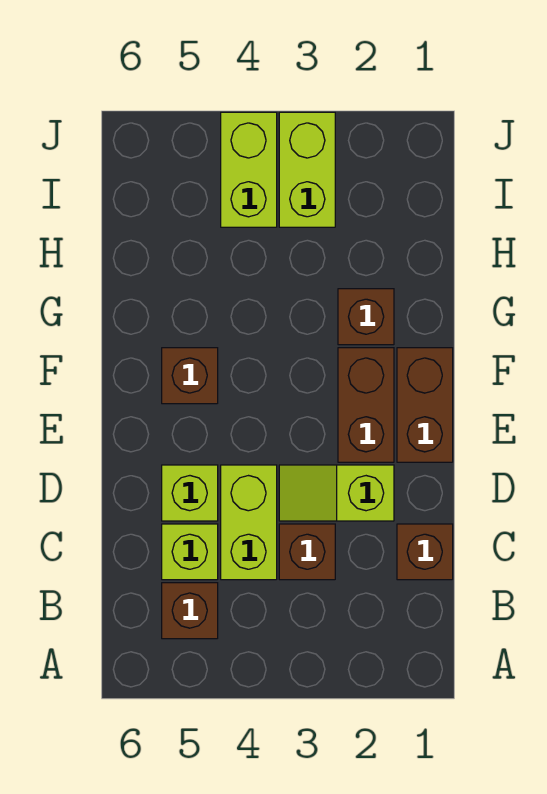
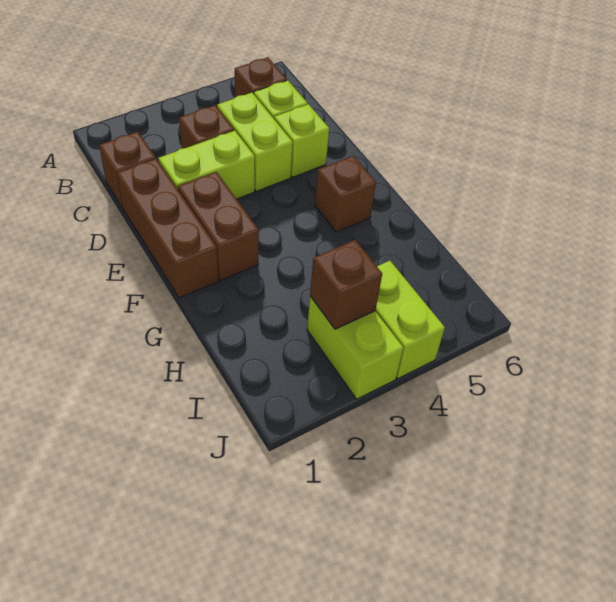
lime 1x2 slope [279,465,394,521] -> lime 1x2 brick [158,131,255,199]
brown 1x2 brick [397,348,453,462] -> brown 1x3 brick [117,159,218,298]
brown 1x1 brick [338,289,394,345] -> brown 1x1 brick moved to [310,240,382,329]

